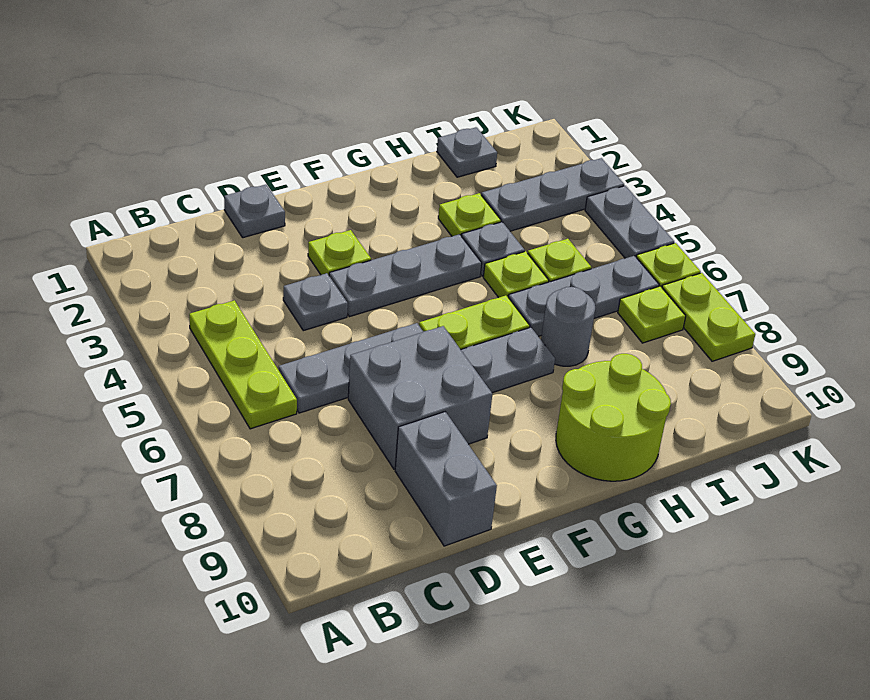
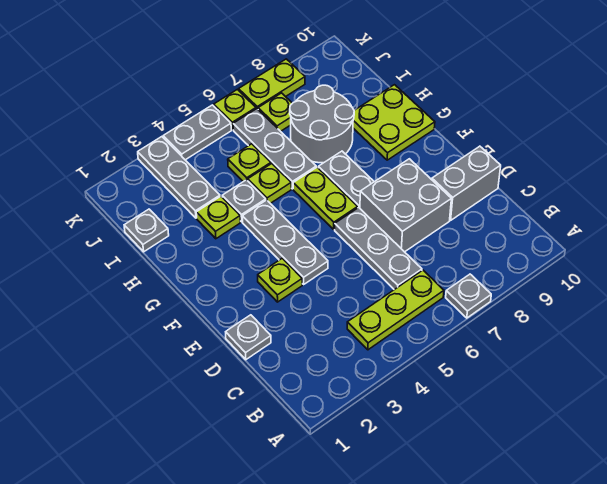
grey 1x1 plate [283,273,348,331] -> grey 1x1 plate moved to [446,274,491,318]
lime 2x2 round brick [556,354,671,481] -> lime 2x2 plate [353,85,435,160]
grey 1x1 round brick [541,287,595,366] -> grey 2x2 round brick [290,85,354,163]

